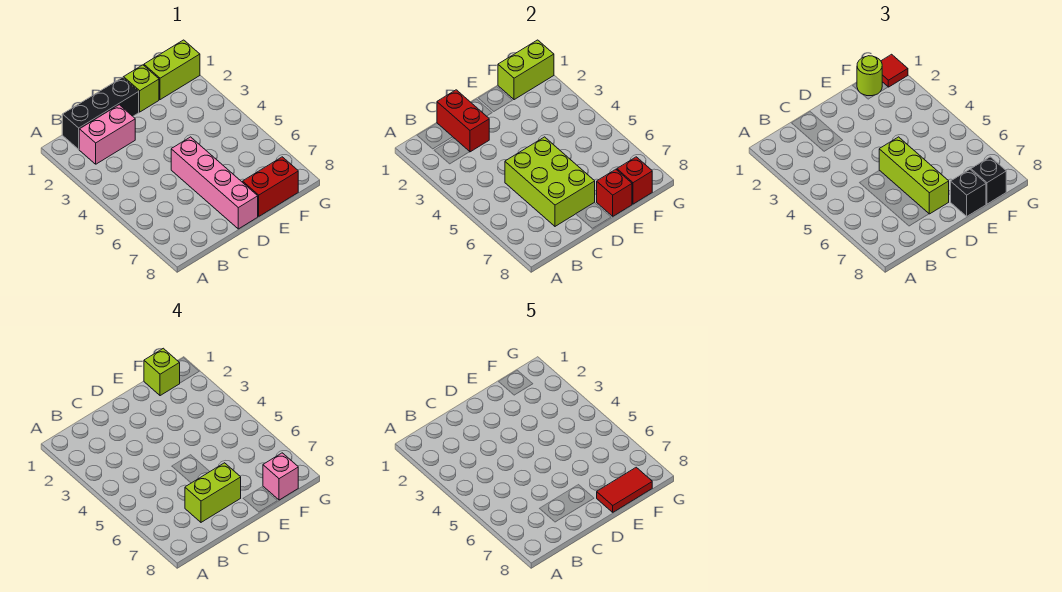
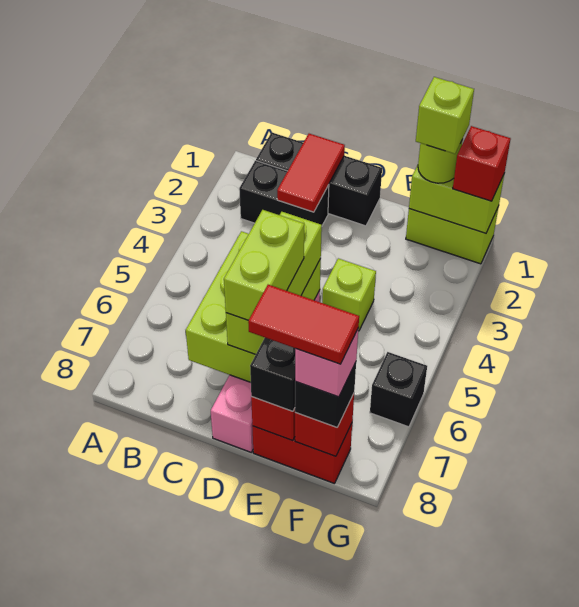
pink 1x2 brick [79,105,135,164] -> black 1x2 brick [239,160,329,225]
red 1x2 brick [437,90,489,152] -> red 1x2 tile [277,134,345,212]
lime 1x2 brick [185,463,241,522] -> lime 1x2 brick turned to [224,210,304,320]
lime 1x1 brick [124,65,159,112] -> lime 1x1 brick moved to [322,258,376,331]
red 1x1 tile [881,54,908,87] -> red 1x1 brick [453,126,511,201]
none -> black 1x1 brick [370,352,427,427]

